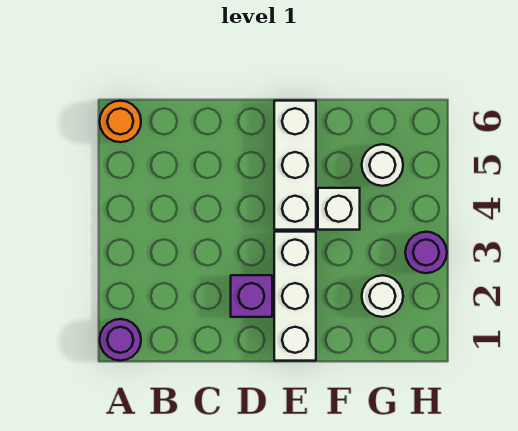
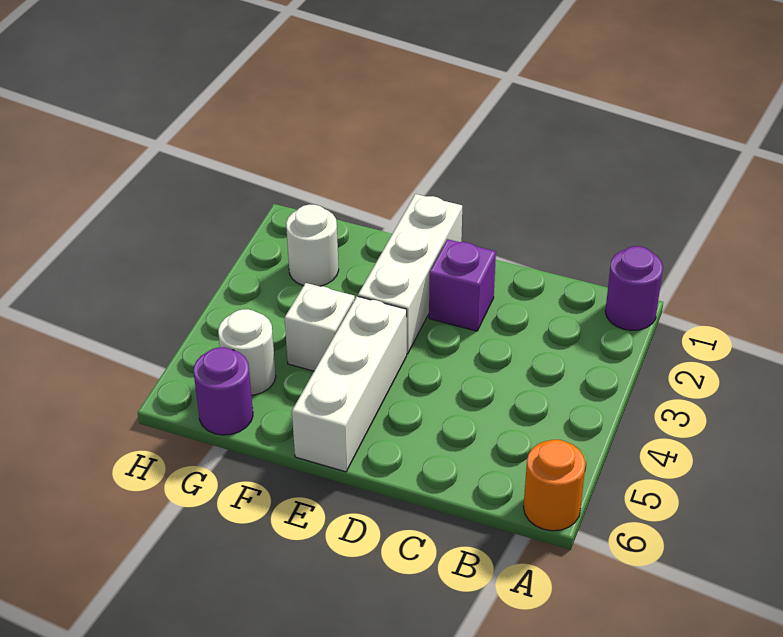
purple 1x1 round brick [405,232,447,273] -> purple 1x1 round brick moved to [194,347,253,435]

